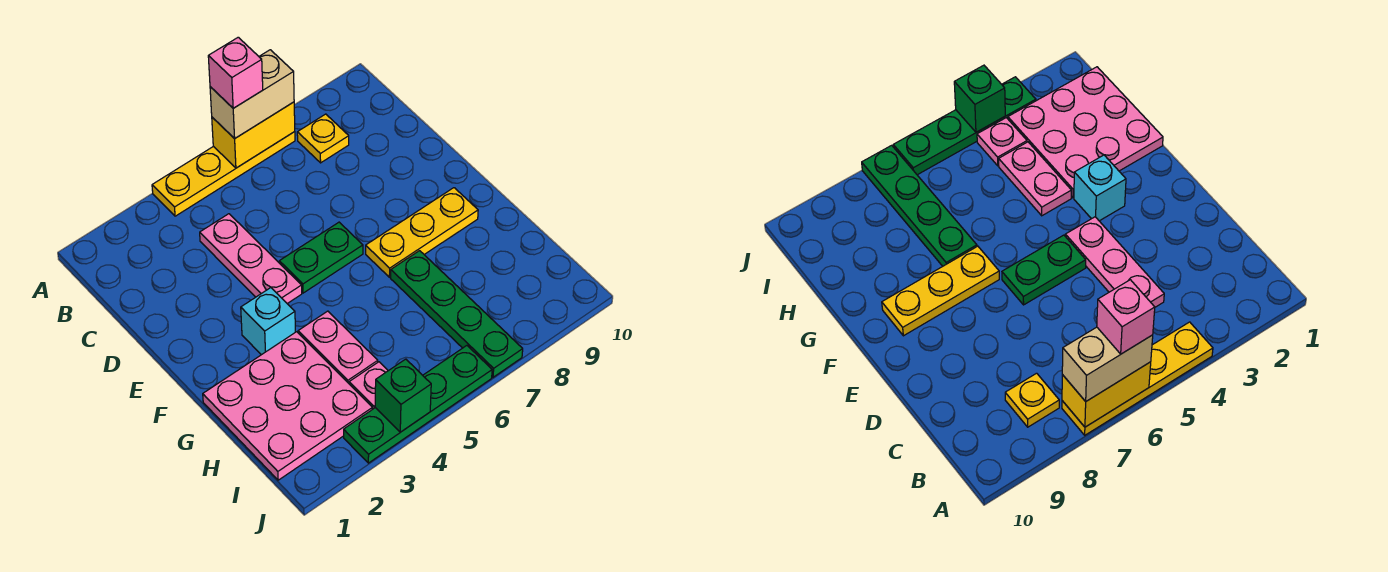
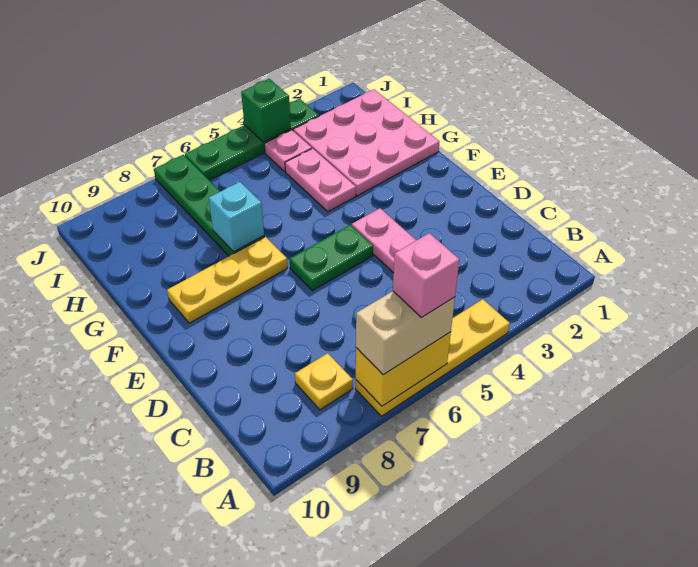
cyan 1x1 brick [241,288,295,355] -> cyan 1x1 brick moved to [209,182,264,252]

